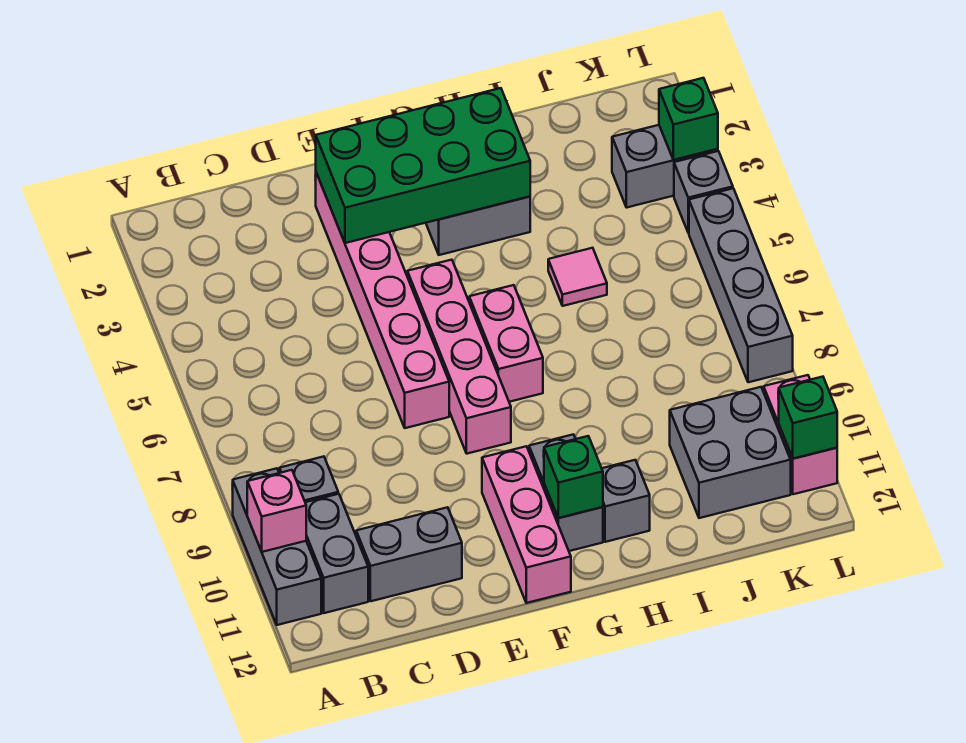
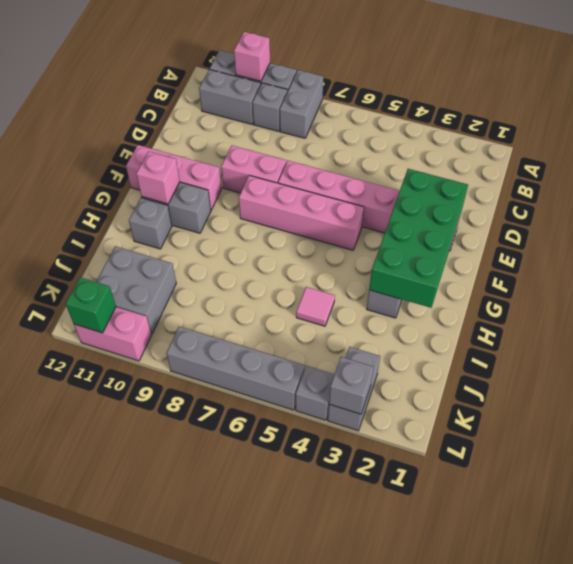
grey 1x2 brick [356,507,462,601] -> grey 1x2 brick moved to [280,70,323,138]
pink 1x2 brick [469,285,543,402] -> pink 1x2 brick moved to [221,145,286,193]
green 1x1 brick [544,436,603,518] -> pink 1x1 brick [136,151,180,204]
green 1x1 brick [659,78,718,160] -> grey 1x1 brick [329,357,374,414]

